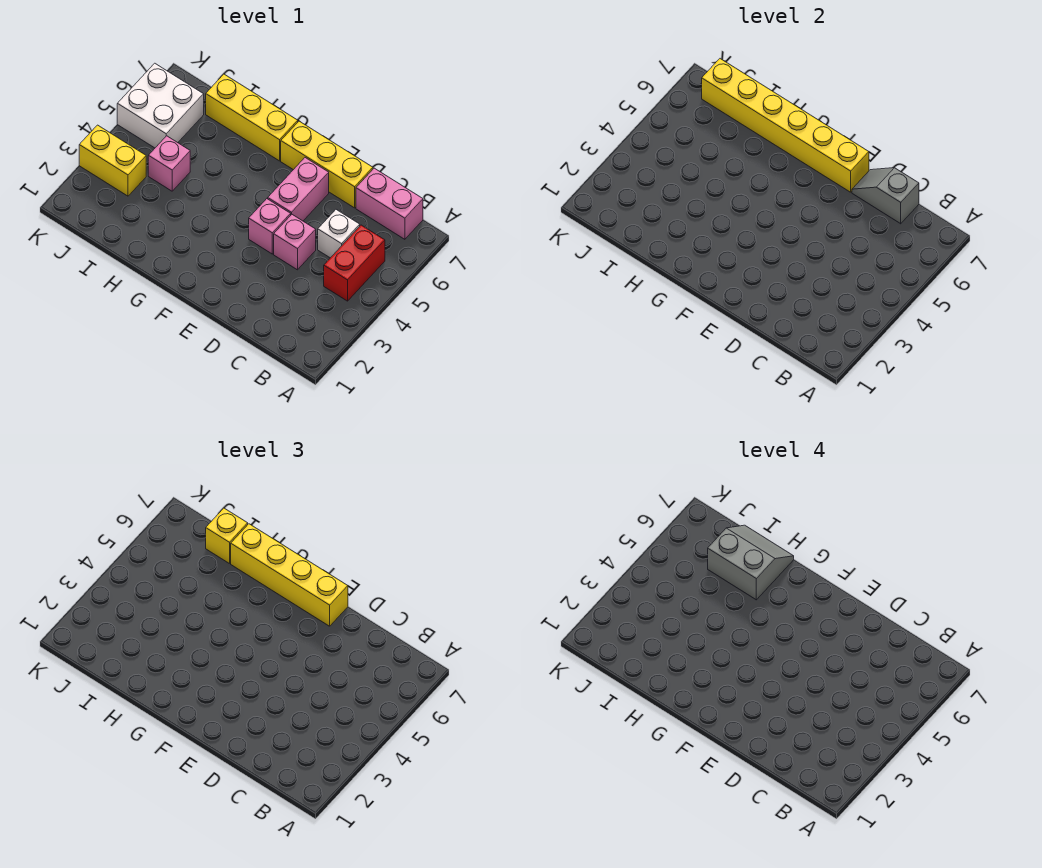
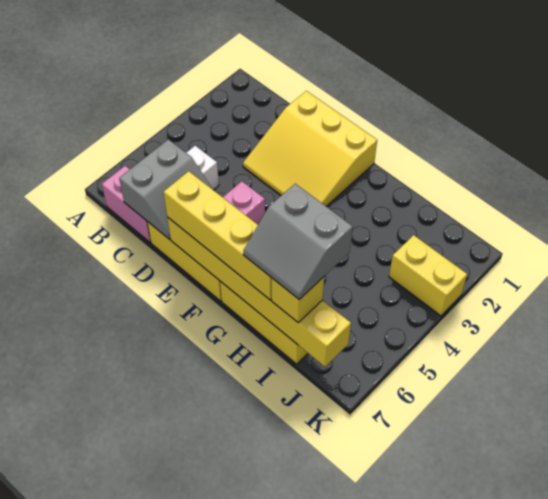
red 1x2 brick [324,225,385,301] -> none
grey 1x2 slope [852,168,919,224] -> grey 2x2 slope [119,139,212,239]
none -> yellow 3x3 slope [243,91,377,206]
pink 1x1 brick [274,214,316,270] -> none
pink 1x1 brick [249,199,291,254] -> none
pink 1x1 brick [148,136,190,191] -> none
white 2x2 brick [117,63,204,148] -> none

